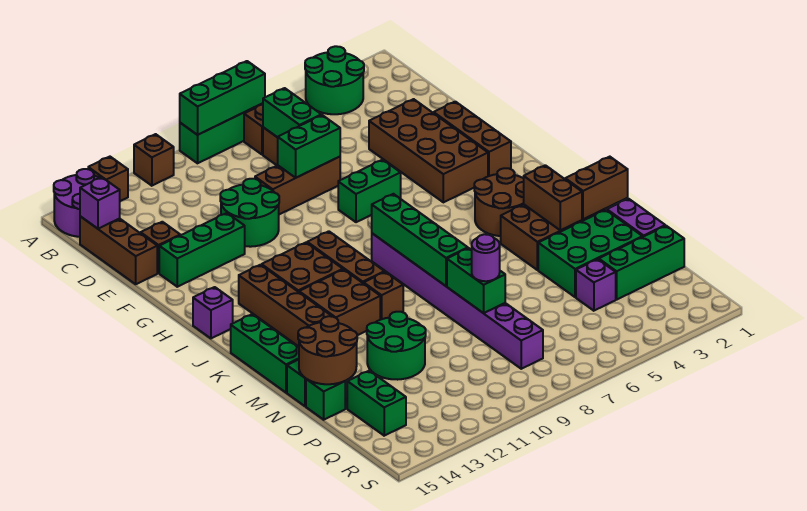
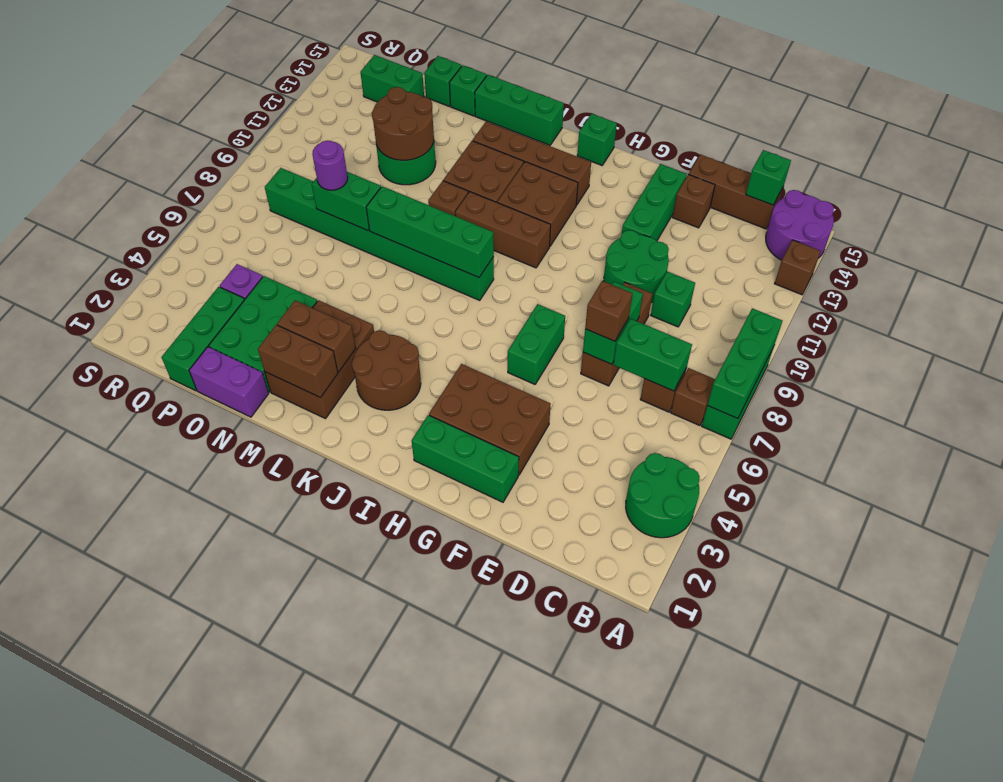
brown 1x1 brick [134,134,174,186] -> brown 1x1 brick moved to [585,281,632,341]
purple 1x1 brick [80,177,120,229] -> green 1x1 brick [746,150,791,205]
none -> green 1x1 brick [651,271,695,327]
brown 2x4 brick [369,99,488,202] -> brown 2x3 brick [429,364,551,475]
brown 1x3 brick [434,102,511,176] -> green 1x3 brick [412,415,519,502]
purple 1x1 brick [193,287,233,338] -> green 1x1 brick [577,114,617,165]
purple 1x8 brick [372,233,543,369] -> green 1x8 brick [265,168,494,300]
brown 1x2 brick [565,157,628,219] -> brown 1x2 brick turned to [258,325,338,398]
brown 2x2 round brick [298,316,357,384] -> brown 2x2 round brick moved to [372,87,434,160]

